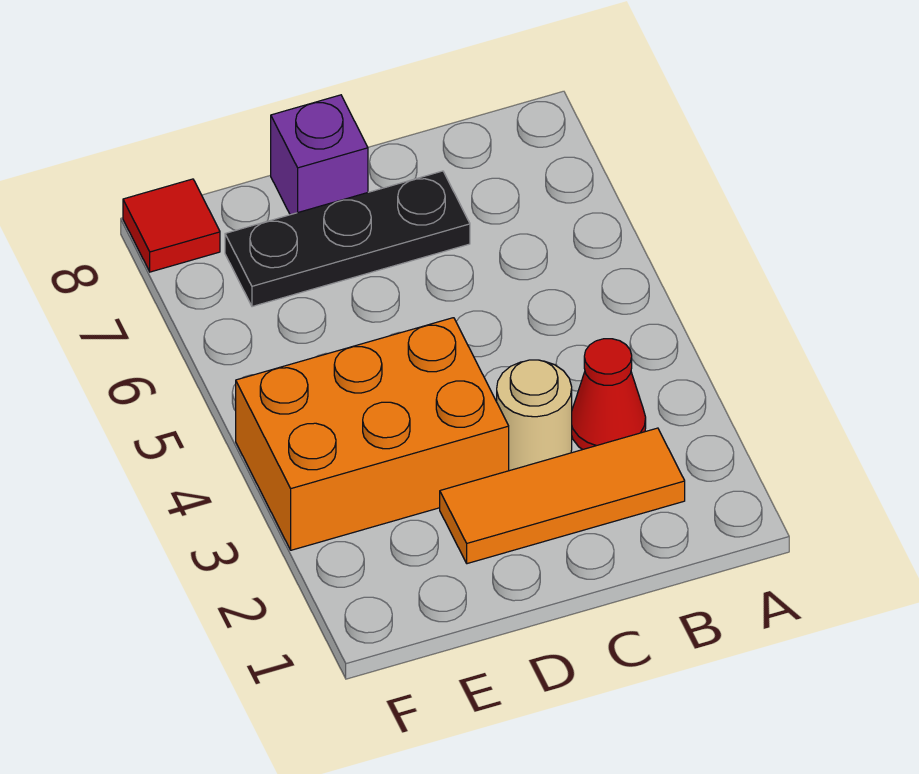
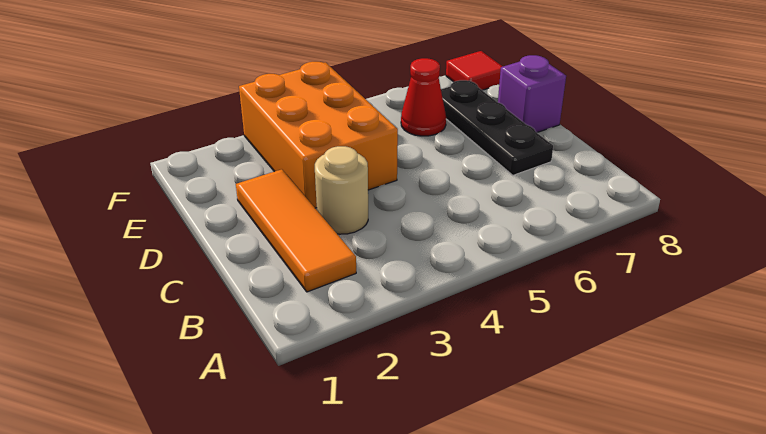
red 1x1 cone [572,339,646,450] -> red 1x1 cone moved to [401,58,446,136]

